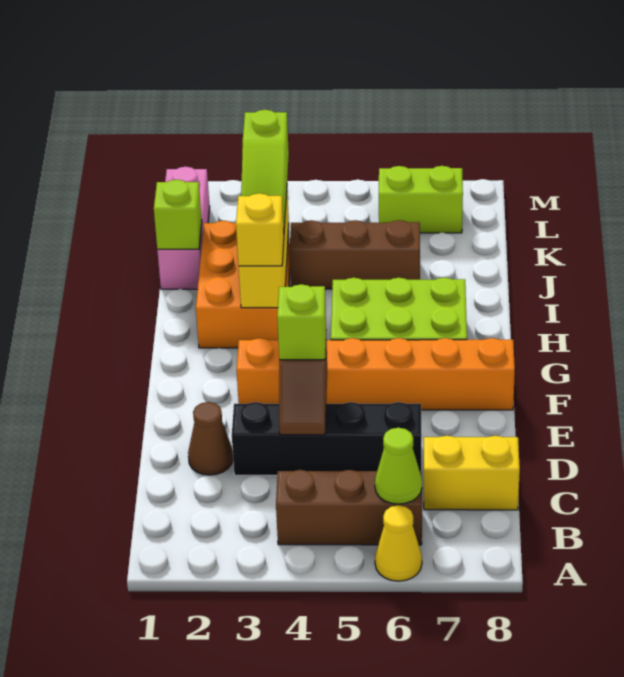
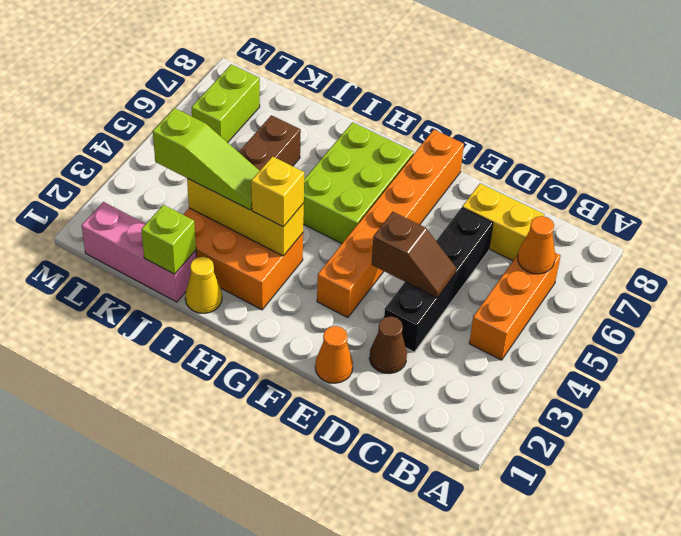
yellow 1x1 cone [375,505,422,581] -> yellow 1x1 cone moved to [185,257,222,313]
brown 1x3 brick [276,470,422,545] -> orange 1x3 brick [469,253,561,360]
lime 1x1 cone [375,428,422,504] -> orange 1x1 cone [518,216,555,274]
yellow 1x2 brick [424,436,520,510] -> yellow 1x2 brick turned to [462,183,544,261]
none -> orange 1x1 cone [315,326,353,383]
lime 1x1 brick [277,284,326,360] -> none

